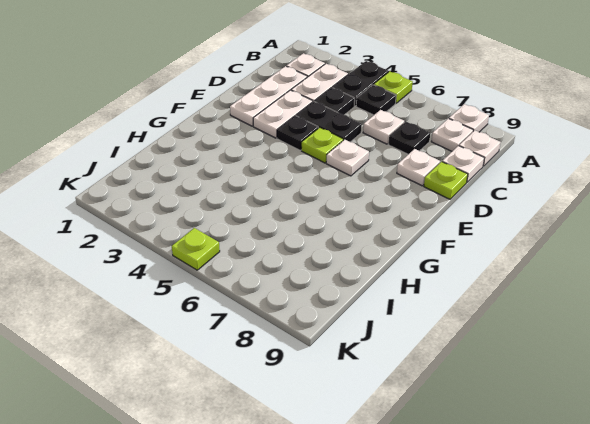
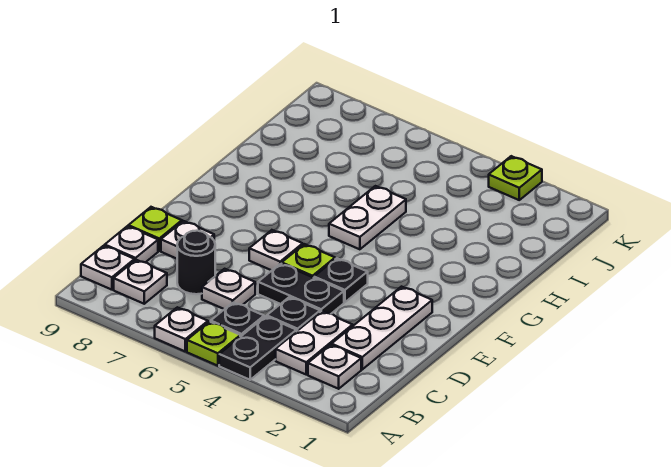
white 1x1 plate [449,104,489,132] -> white 1x1 plate moved to [155,307,208,351]
black 1x1 plate [388,122,430,154] -> black 1x1 round brick [177,231,215,294]
white 1x2 plate [253,90,313,138] -> white 1x2 plate moved to [329,186,406,249]
lime 1x1 plate [172,228,220,270] -> lime 1x1 plate moved to [489,156,542,200]

